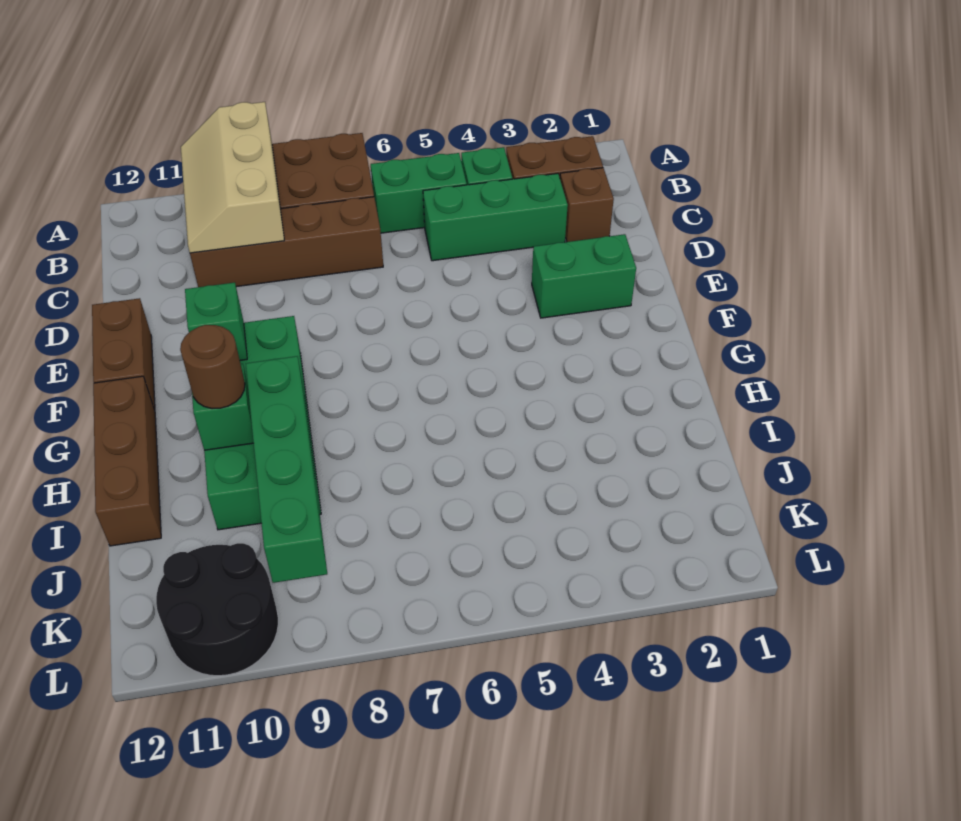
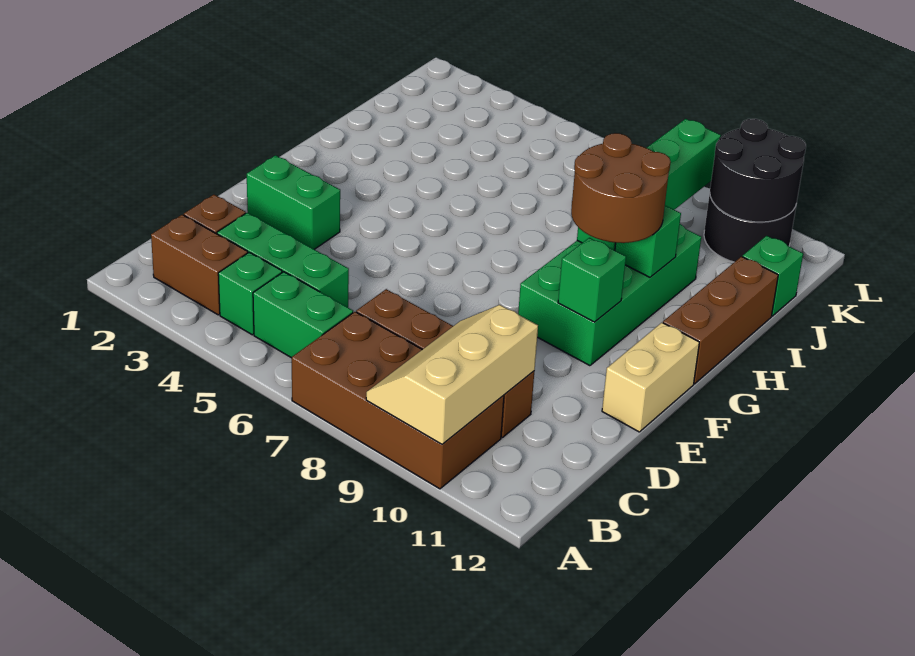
tan 2x3 slope [181,102,284,253] -> tan 2x3 slope turned to [366,305,538,444]
brown 1x2 brick [92,298,155,410] -> tan 1x2 brick [602,323,699,432]
brown 1x1 round brick [180,325,245,409] -> brown 2x2 round brick [571,133,671,243]
none -> green 1x1 brick [742,236,803,316]
none -> black 2x2 round brick [710,119,806,222]

